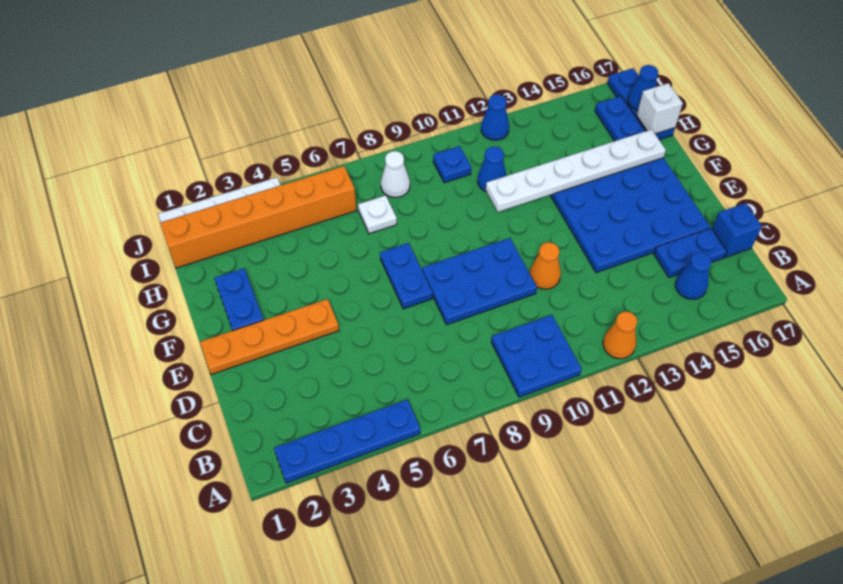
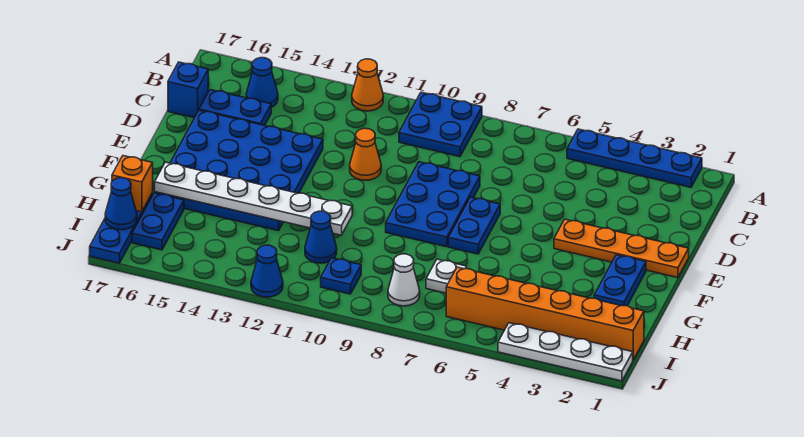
blue 2x3 plate [422,238,537,325] -> blue 2x3 plate turned to [386,162,480,247]
white 1x1 brick [637,83,683,134] -> orange 1x1 brick [112,156,153,212]

